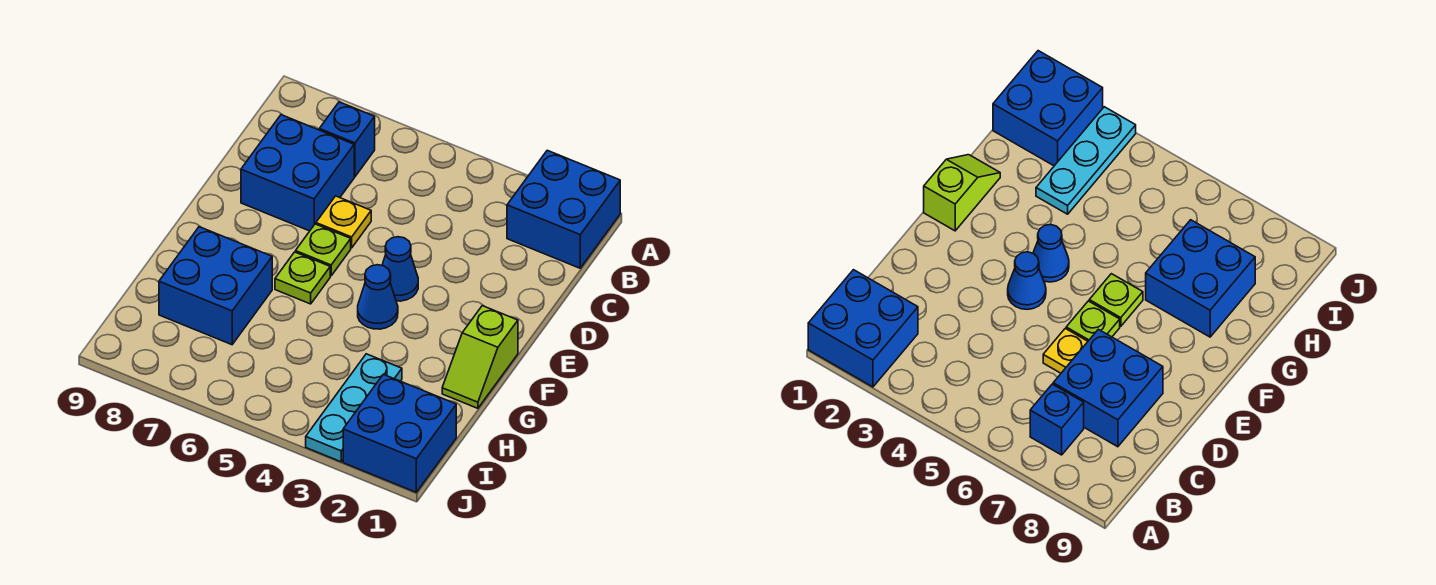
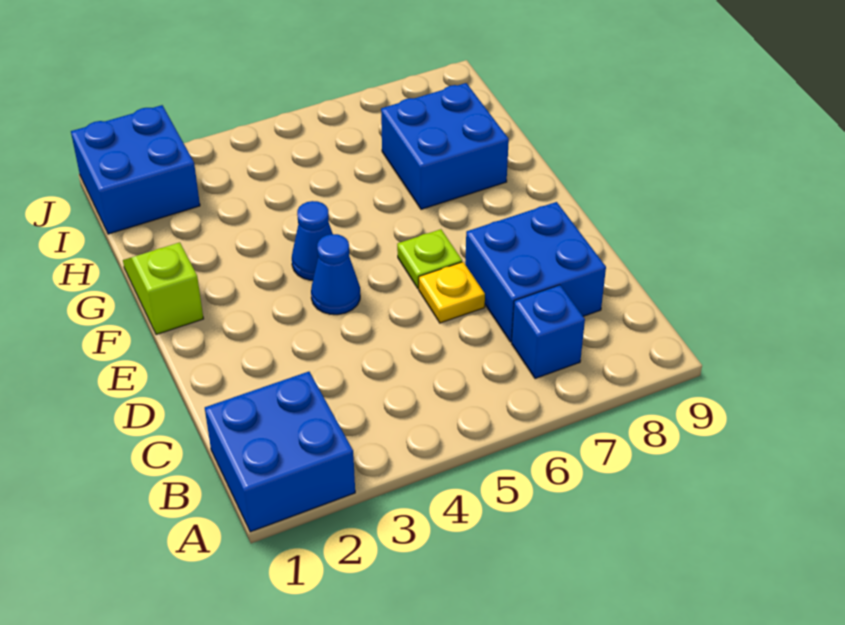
lime 1x1 plate [275,252,330,304] -> none
cyan 1x3 plate [306,354,402,462] -> none

